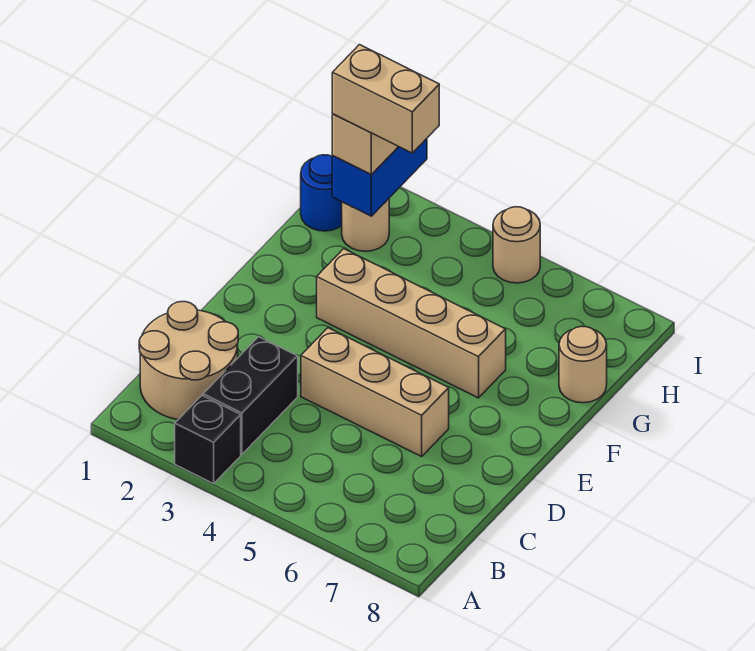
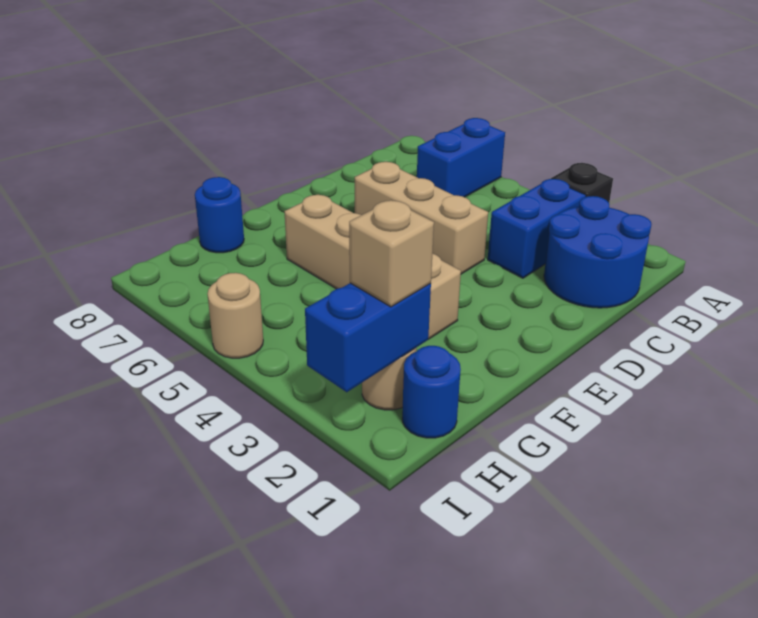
none -> blue 1x2 brick [417,118,505,197]
tan 2x2 round brick [139,302,238,419] -> blue 2x2 round brick [544,196,652,308]
black 1x2 brick [203,337,298,454] -> blue 1x2 brick [488,179,586,278]
tan 1x1 round brick [559,326,607,403] -> blue 1x1 round brick [195,177,244,253]
tan 1x2 brick [332,45,439,153] -> none

